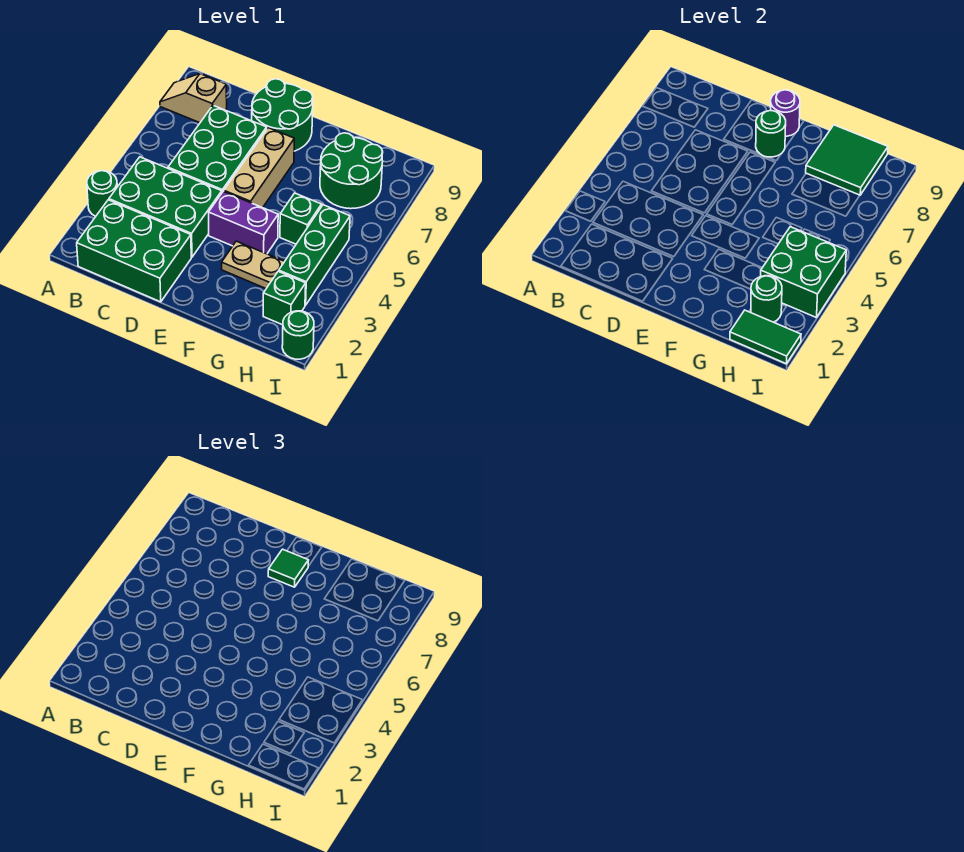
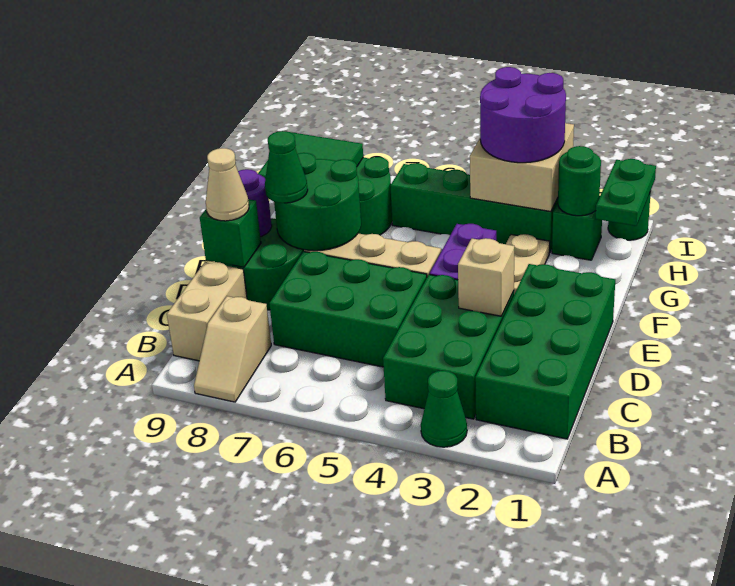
green 1x1 round brick [87,171,117,216] -> green 1x1 cone [421,371,467,447]
green 2x3 brick [77,200,191,302] -> green 2x4 brick [475,264,615,439]
none -> tan 1x2 brick [167,262,247,361]
none -> tan 1x1 brick [458,238,514,316]
none -> tan 1x1 cone [206,148,249,221]
green 1x1 round brick [756,111,786,157] -> green 2x2 round brick [274,153,361,251]
green 1x1 tile [268,549,309,587] -> green 1x1 cone [265,131,308,203]
green 1x1 brick [280,193,322,244] -> green 1x1 brick moved to [200,199,261,267]
green 1x2 tile [730,310,801,364] -> green 1x2 plate [596,159,656,226]
green 1x3 brick [279,205,350,305] -> green 1x4 brick [390,163,558,253]
green 2x2 brick [761,227,846,318] -> tan 2x2 brick [470,123,574,212]
none -> purple 2x2 round brick [480,67,566,163]

